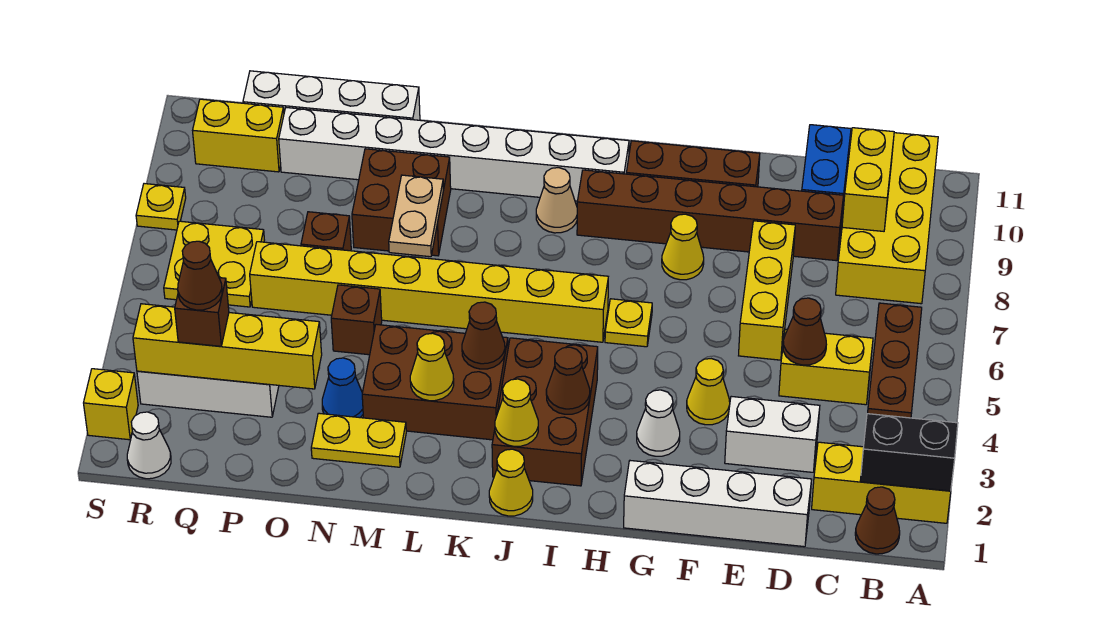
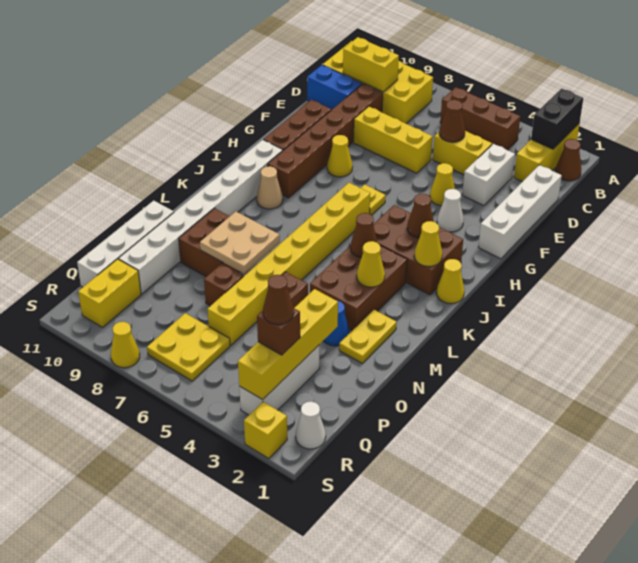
yellow 1x2 brick [779,329,873,405] -> yellow 1x2 brick turned to [433,131,492,175]
tan 1x2 plate [389,175,444,257] -> tan 2x2 plate [200,212,280,274]
yellow 1x1 plate [136,184,186,230] -> yellow 1x1 cone [111,322,140,368]

